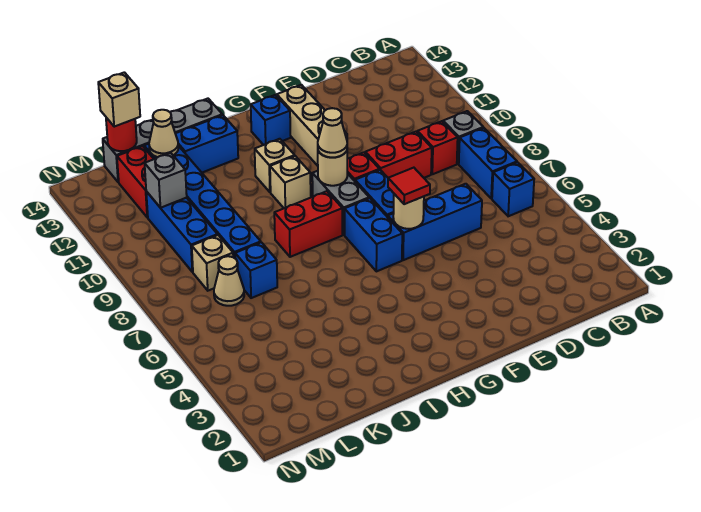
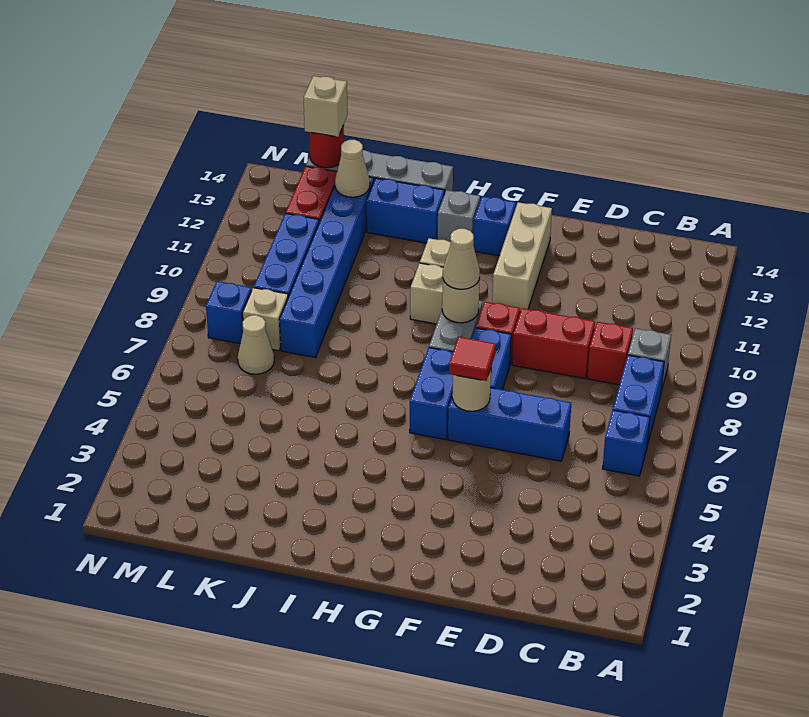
red 1x2 brick [274,191,342,257] -> none
blue 1x1 brick [235,242,277,298] -> blue 1x1 brick moved to [206,281,252,344]
grey 1x1 brick [145,153,187,208] -> grey 1x1 brick moved to [438,190,480,242]

